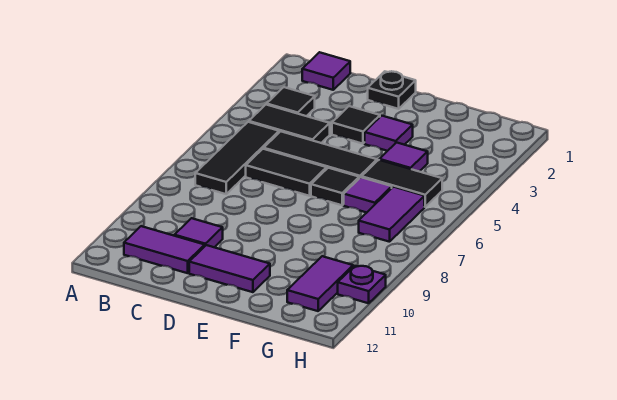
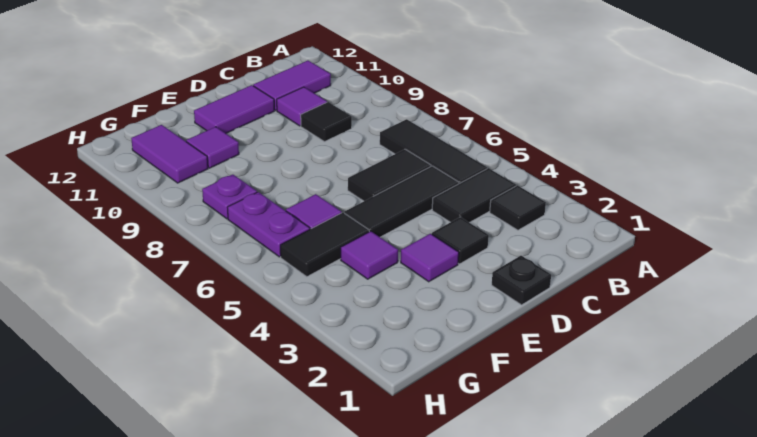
purple 1x1 tile [302,52,350,90] -> purple 1x1 tile moved to [186,127,239,168]
black 1x1 tile [311,168,359,205] -> black 1x1 tile moved to [301,102,352,142]
purple 1x2 tile [359,187,424,242] -> purple 1x2 plate [227,192,310,257]
purple 1x1 plate [338,266,386,303] -> purple 1x1 plate moved to [202,175,257,219]

